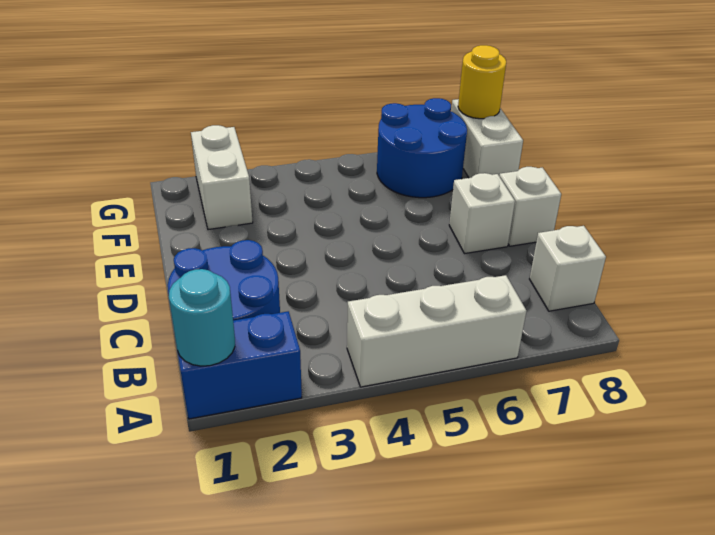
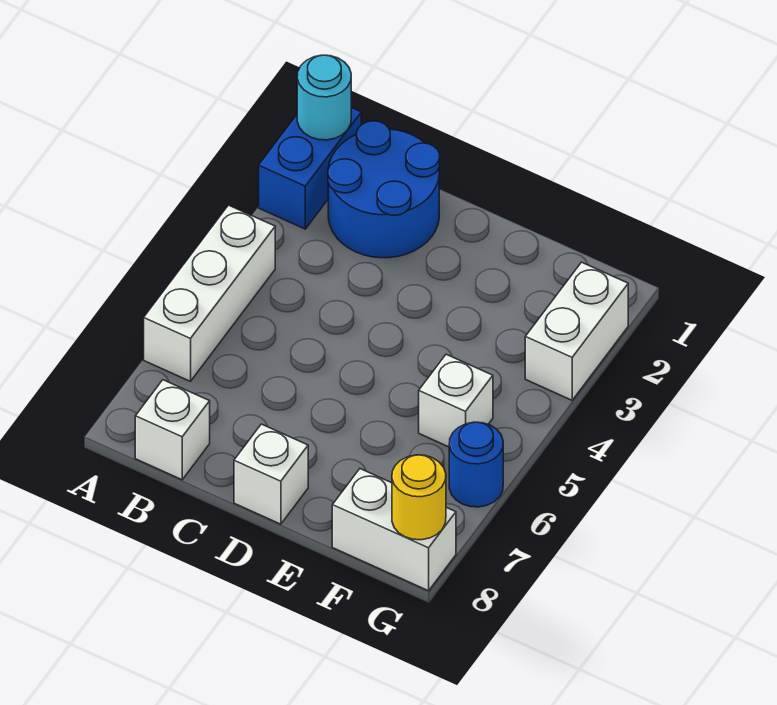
white 1x1 brick [449,173,515,254] -> white 1x1 brick moved to [419,354,493,447]
white 1x2 brick [191,125,253,230] -> white 1x2 brick turned to [525,262,628,400]
blue 2x2 round brick [377,98,467,198] -> blue 1x1 round brick [449,422,503,507]

